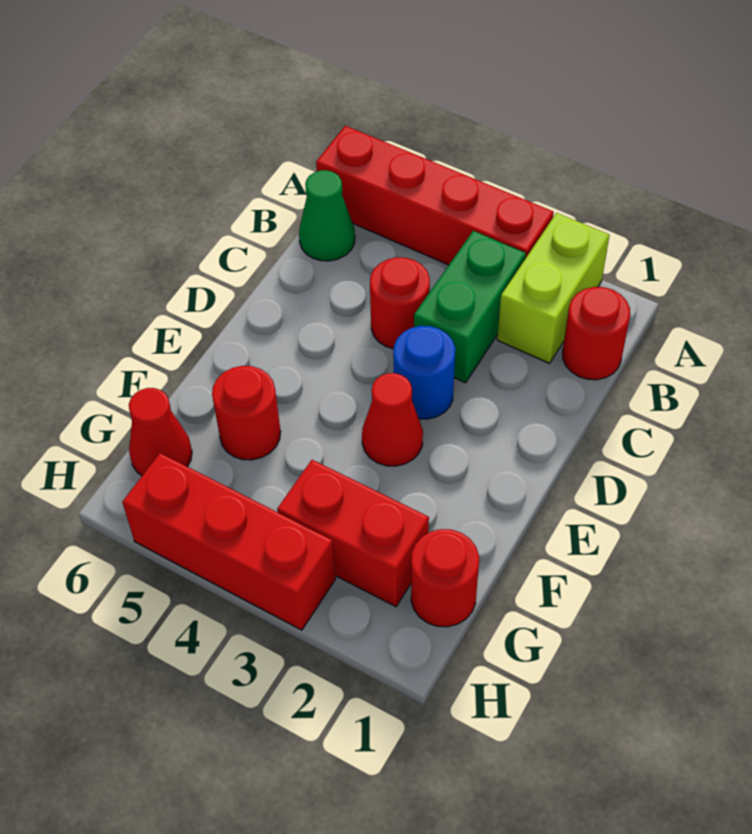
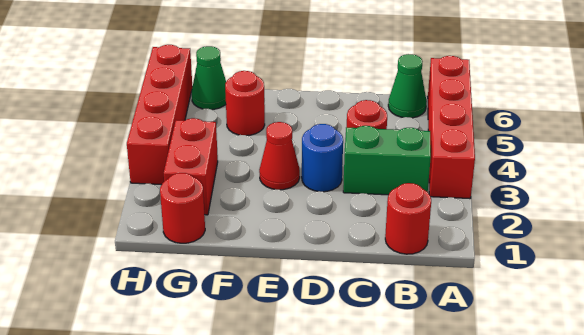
lime 1x2 brick [497,213,610,363] -> none
red 1x1 cone [129,388,192,476] -> green 1x1 cone [192,46,226,110]
red 1x3 brick [122,453,336,630] -> red 1x4 brick [127,45,192,185]

